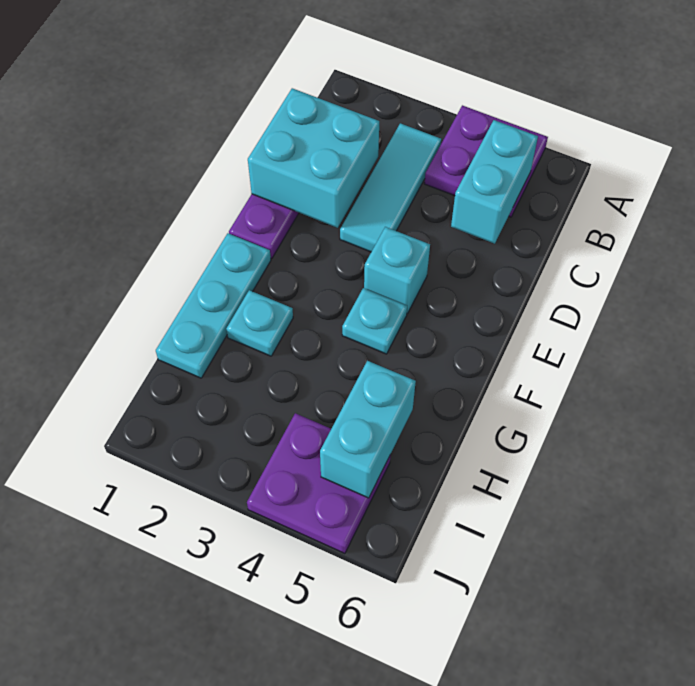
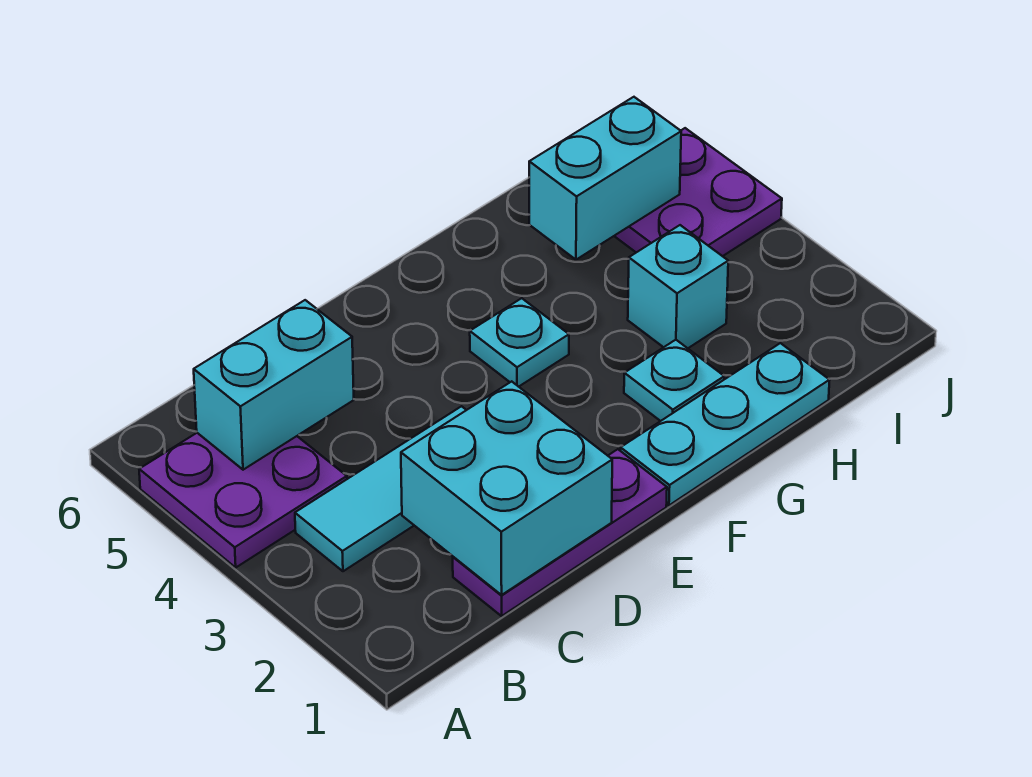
cyan 1x1 brick [364,227,430,314] -> cyan 1x1 brick moved to [628,225,728,348]

